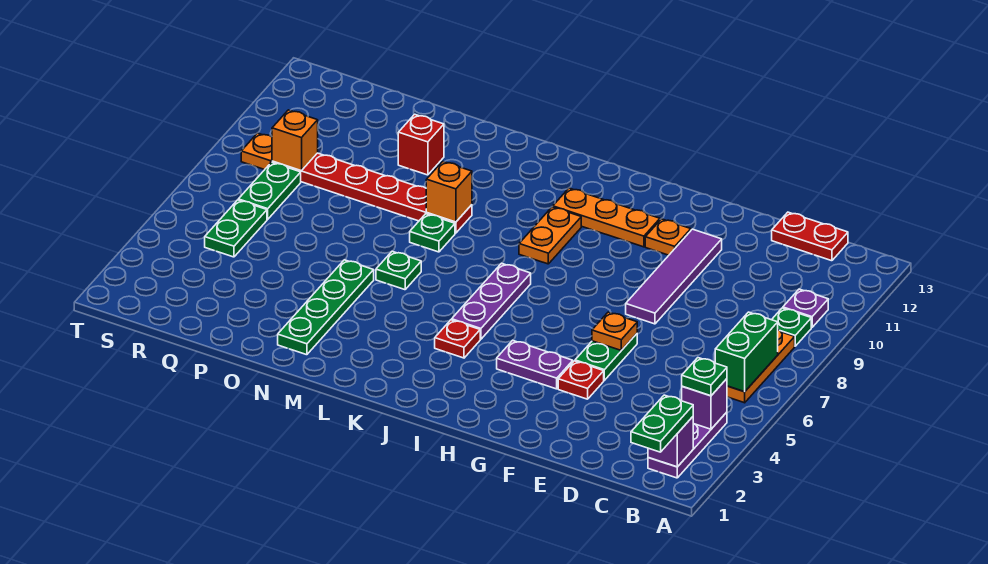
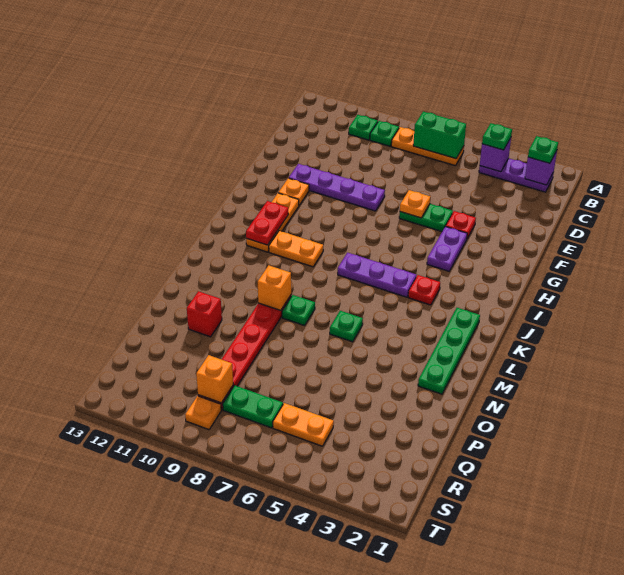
green 1x2 plate [631,395,693,452] -> green 1x1 plate [528,136,558,163]
purple 1x1 plate [783,289,828,327] -> green 1x1 plate [349,115,378,140]
red 1x2 plate [772,212,848,261] -> red 1x2 plate moved to [246,201,288,245]
purple 1x4 tile [626,229,722,324] -> purple 1x4 plate [289,164,385,211]
green 1x4 plate [278,260,374,355] -> green 1x4 plate turned to [418,308,480,394]
green 1x2 plate [205,200,267,257] -> orange 1x2 plate [273,403,334,446]

